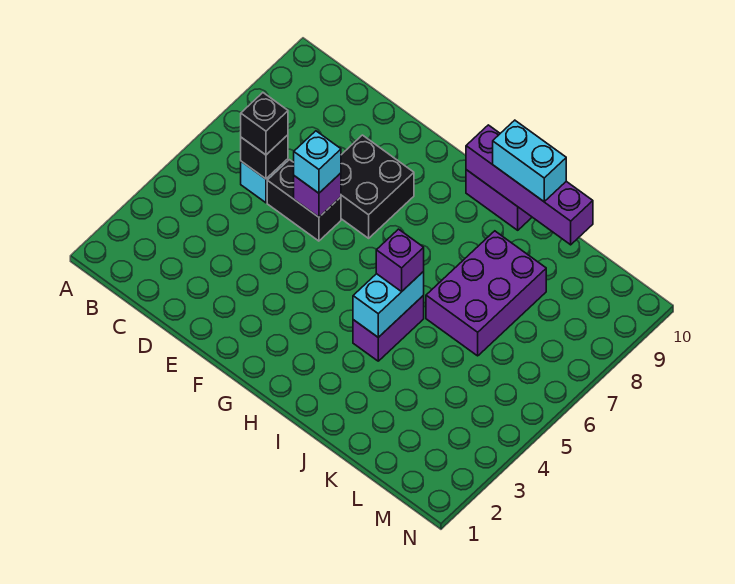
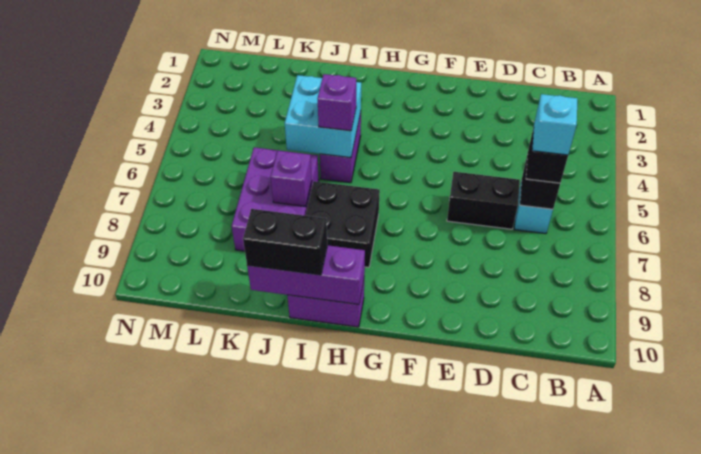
purple 1x1 brick [294,173,341,217] -> purple 1x1 brick moved to [271,151,312,206]
cyan 1x1 brick [294,131,341,193] -> cyan 1x1 brick moved to [532,94,577,155]
black 2x2 brick [341,135,414,238] -> black 2x2 brick moved to [306,181,380,267]
purple 1x4 brick [466,125,593,245] -> purple 1x3 brick [247,245,365,304]
cyan 1x2 brick [353,271,424,337] -> cyan 2x2 brick [285,75,361,158]
cyan 1x2 brick [493,120,566,201] -> black 1x2 brick [243,209,327,275]

